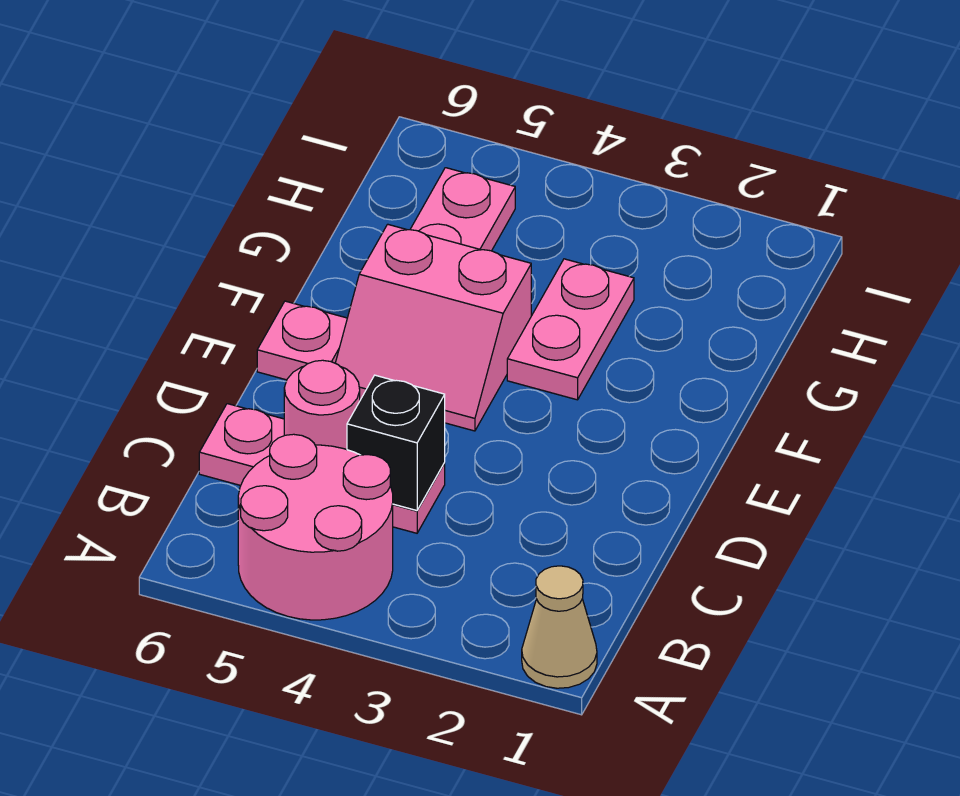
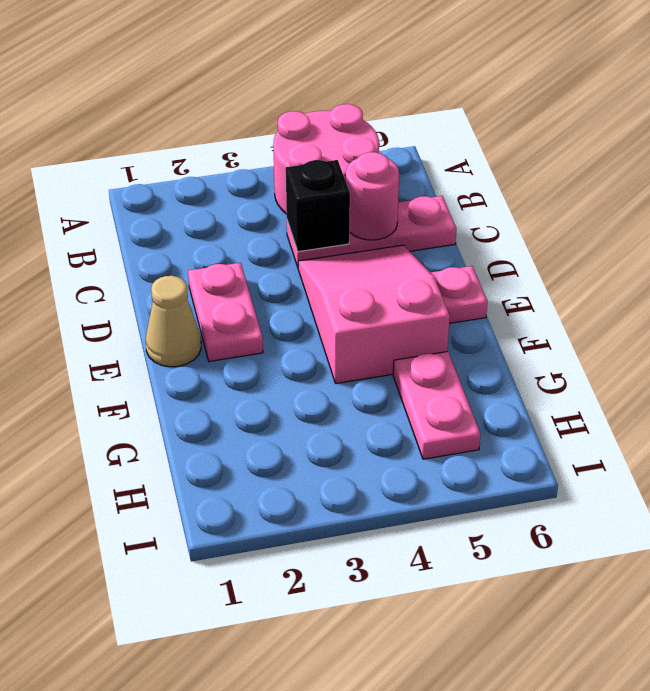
tan 1x1 cone [522,566,597,688] -> tan 1x1 cone moved to [146,276,201,367]
pink 2x2 slope [335,224,531,431] -> pink 2x3 slope [298,245,450,384]
pink 1x2 plate [507,259,634,400] -> pink 1x2 plate moved to [188,263,263,361]

